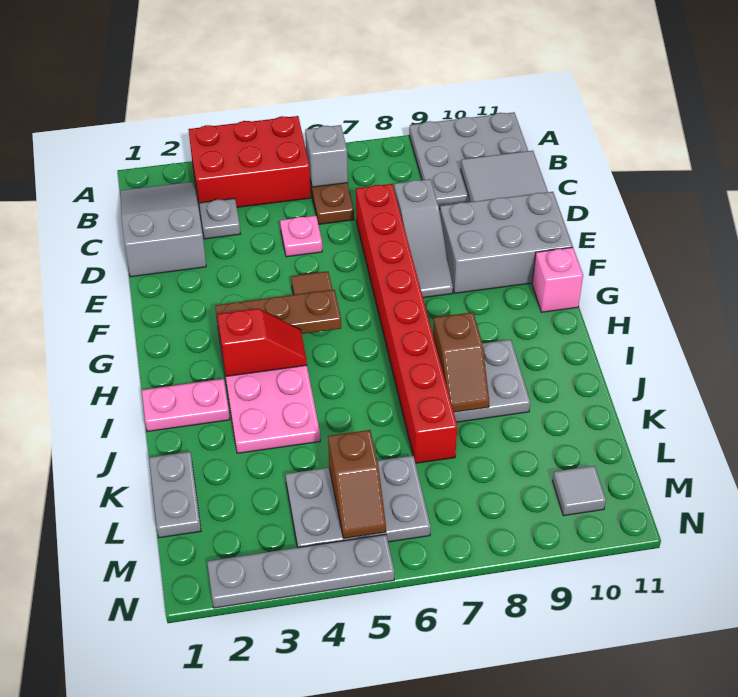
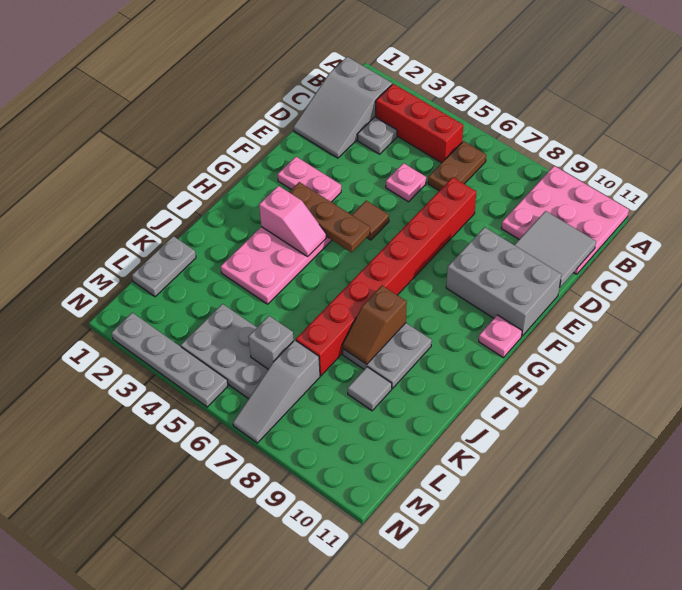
red 2x3 brick [188,116,311,207] -> red 1x3 brick [376,84,463,163]
grey 3x3 plate [409,112,528,209] -> pink 3x3 plate [501,166,629,274]
grey 2x3 slope [120,182,206,277] -> grey 2x3 slope turned to [293,57,392,158]
grey 1x1 brick [305,125,348,187] -> grey 1x1 brick moved to [248,316,294,369]
grey 1x3 slope [394,179,453,298] -> grey 1x3 slope moved to [233,340,320,443]
pink 1x1 brick [532,247,583,312] -> pink 1x1 plate [479,315,522,358]
red 1x2 slope [217,309,307,376] -> pink 1x2 slope [259,186,326,257]
pink 1x2 plate [142,379,230,432] -> pink 1x2 plate moved to [278,157,341,202]
brown 1x2 slope [328,430,386,539] -> none
grey 1x1 tile [553,466,606,516] -> grey 1x1 tile moved to [348,367,392,411]

